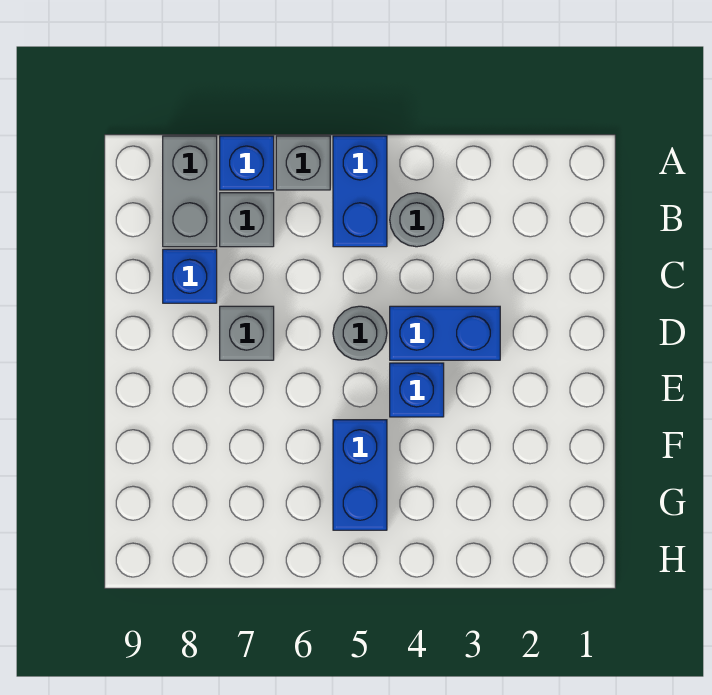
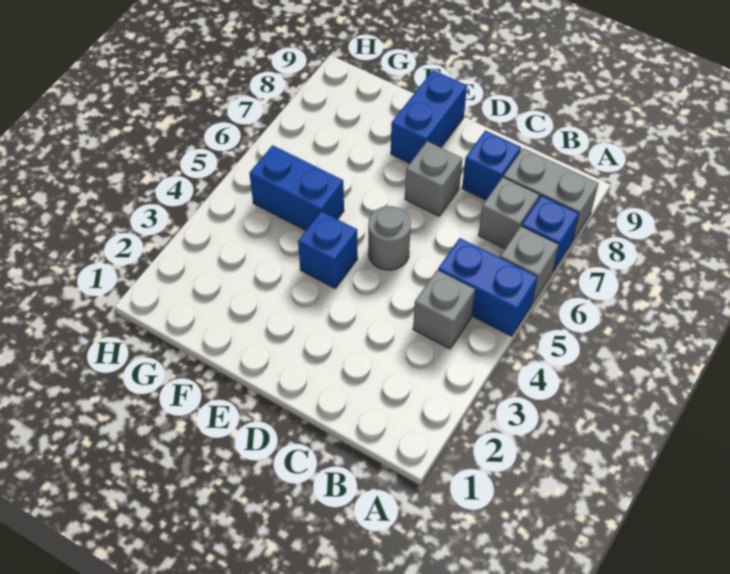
grey 1x1 round brick [390,193,444,247] -> grey 1x1 brick [413,270,475,349]
blue 1x2 brick [390,306,500,360] -> blue 1x2 brick moved to [391,70,467,163]

